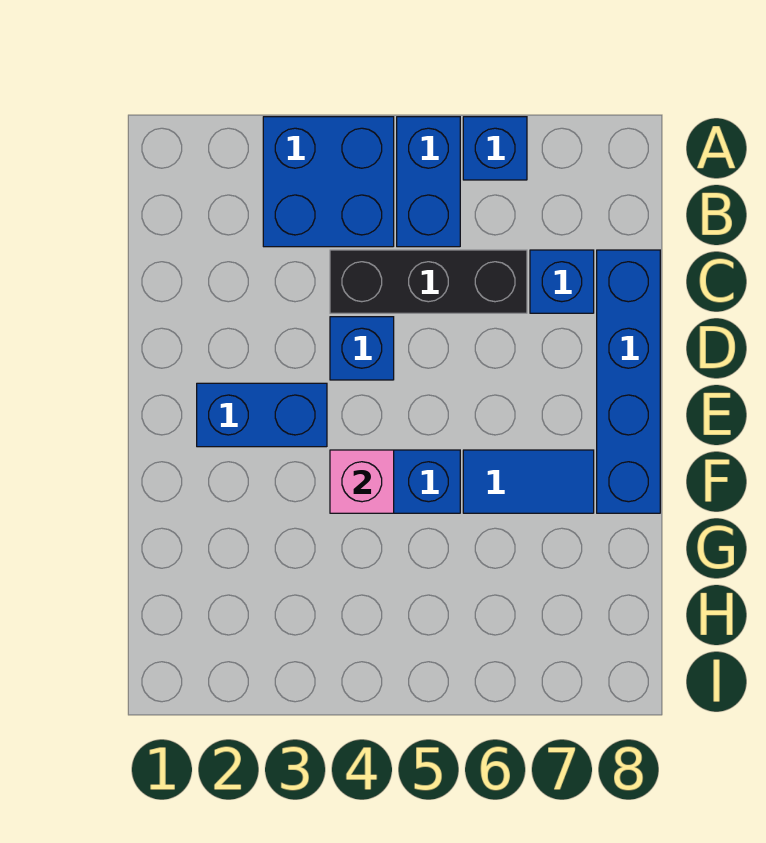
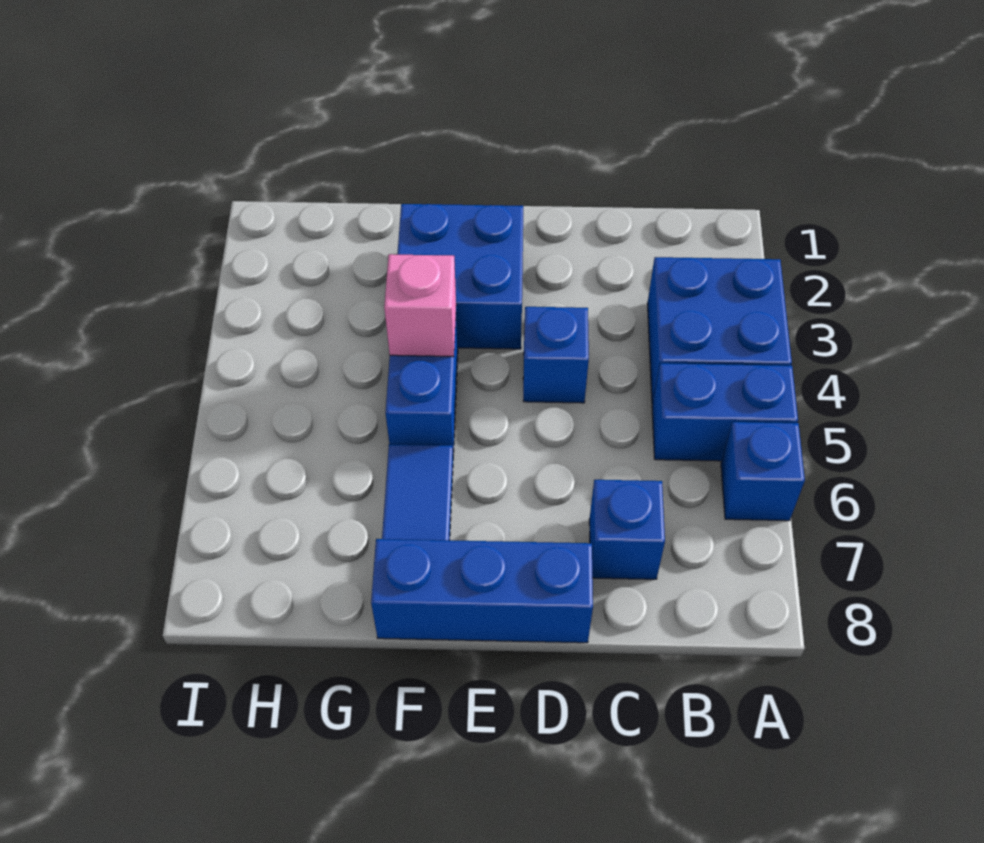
black 1x3 brick [330,250,527,313] -> none
blue 1x4 brick [597,250,660,513] -> blue 1x3 brick [371,539,593,643]
blue 1x2 brick [197,383,327,447] -> blue 2x2 brick [397,204,523,349]

